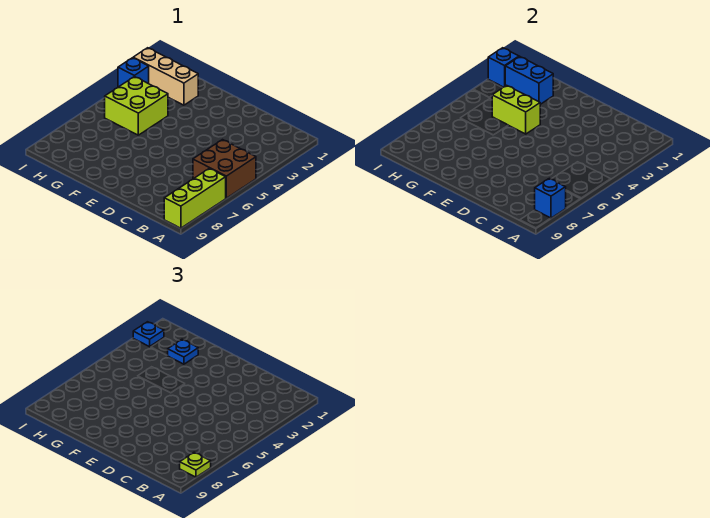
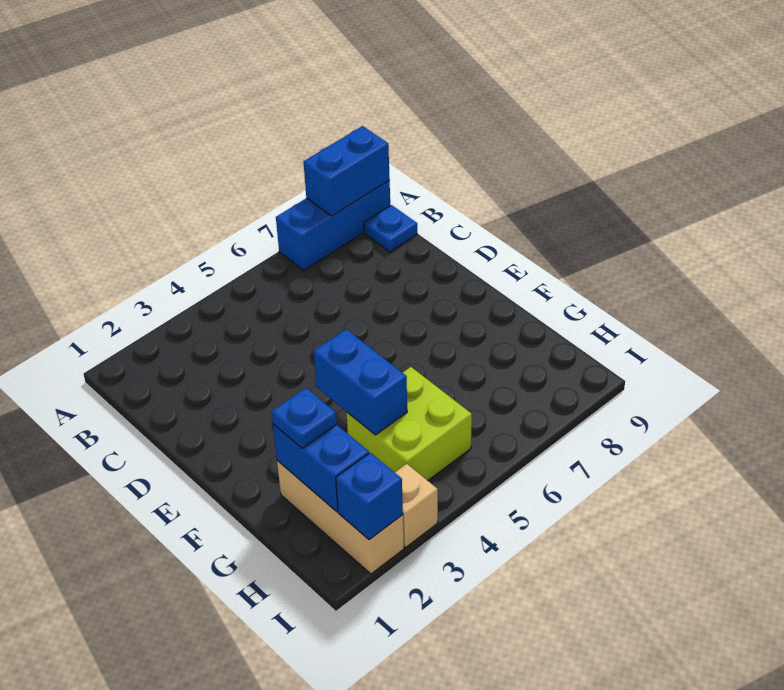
brown 2x2 brick [193,140,256,198] -> none
lime 1x3 brick [164,168,226,228] -> blue 1x3 brick [276,181,390,270]
blue 1x1 brick [535,178,566,218] -> blue 1x2 brick [304,126,390,216]
lime 1x1 plate [180,452,211,477] -> none
lime 1x2 brick [492,85,540,134] -> blue 1x2 brick [314,329,407,435]
blue 1x1 plate [133,322,164,347] -> blue 1x1 plate moved to [364,205,417,252]
blue 1x1 brick [118,58,149,87] -> tan 1x1 brick [395,464,438,547]

